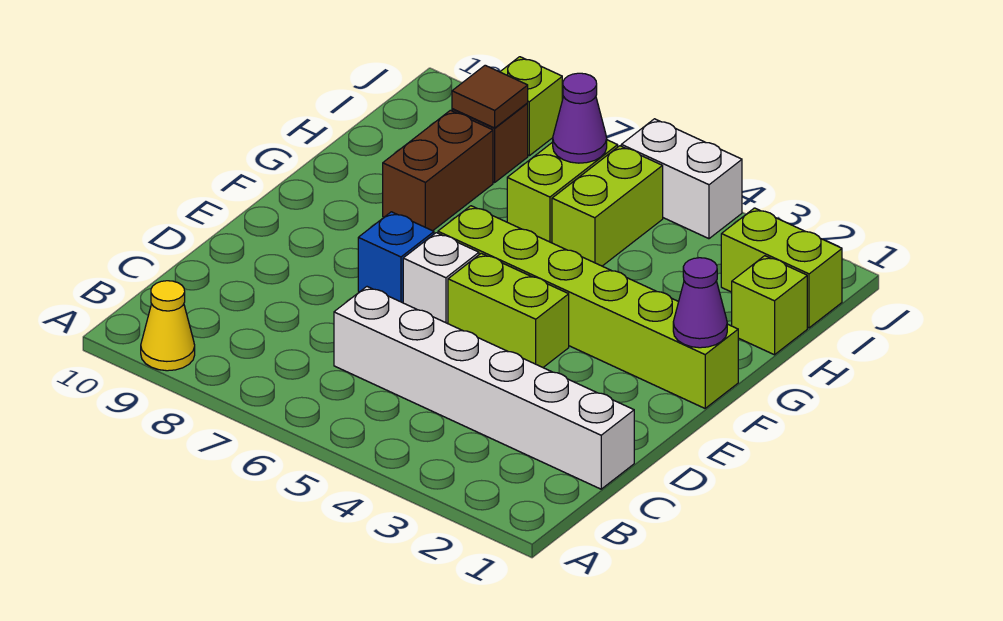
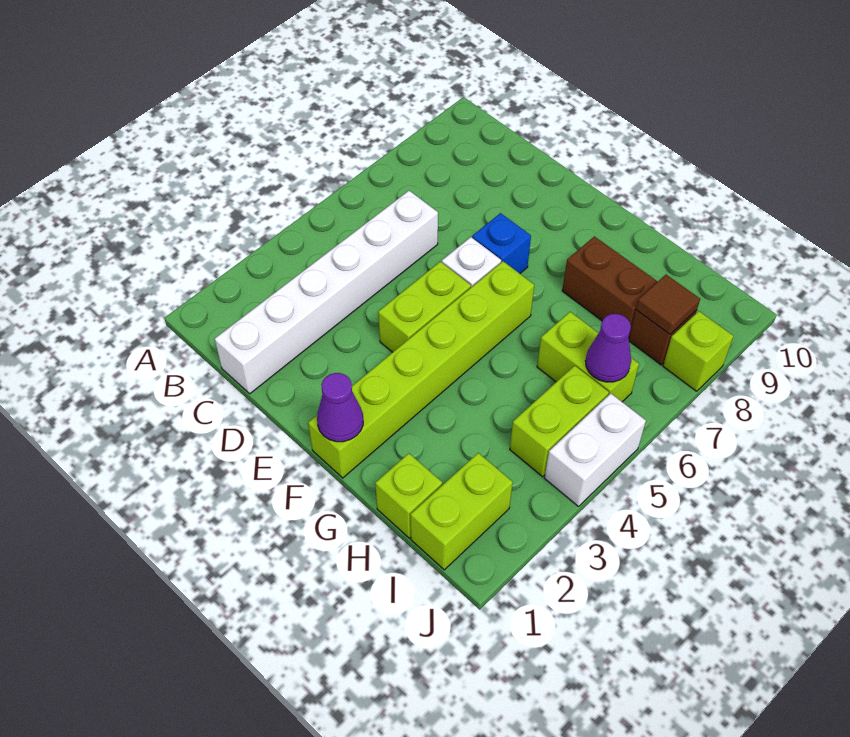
yellow 1x1 cone [141,281,195,371] -> none
lime 1x2 brick [552,146,663,266] -> lime 1x2 brick turned to [510,365,609,477]

